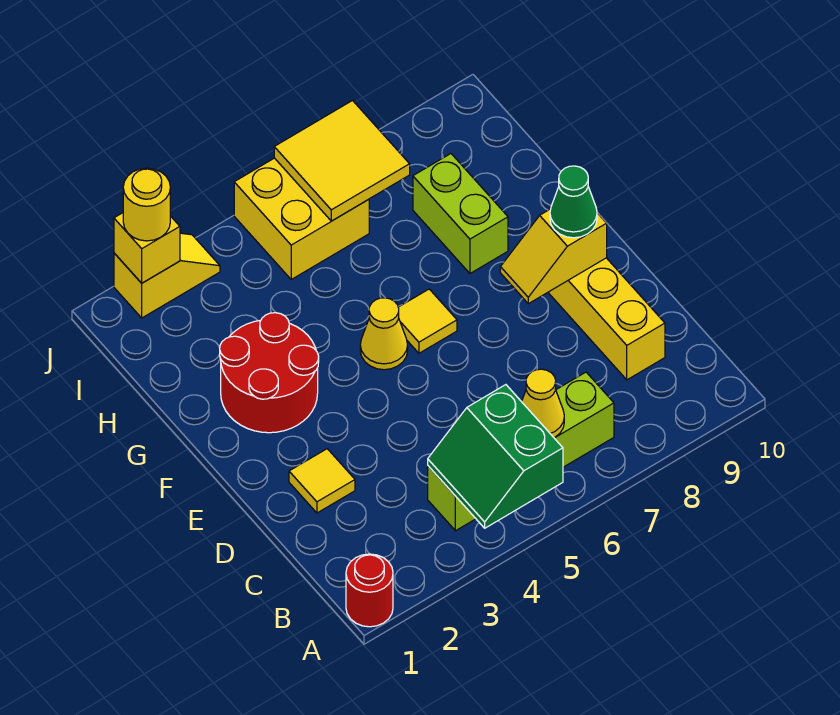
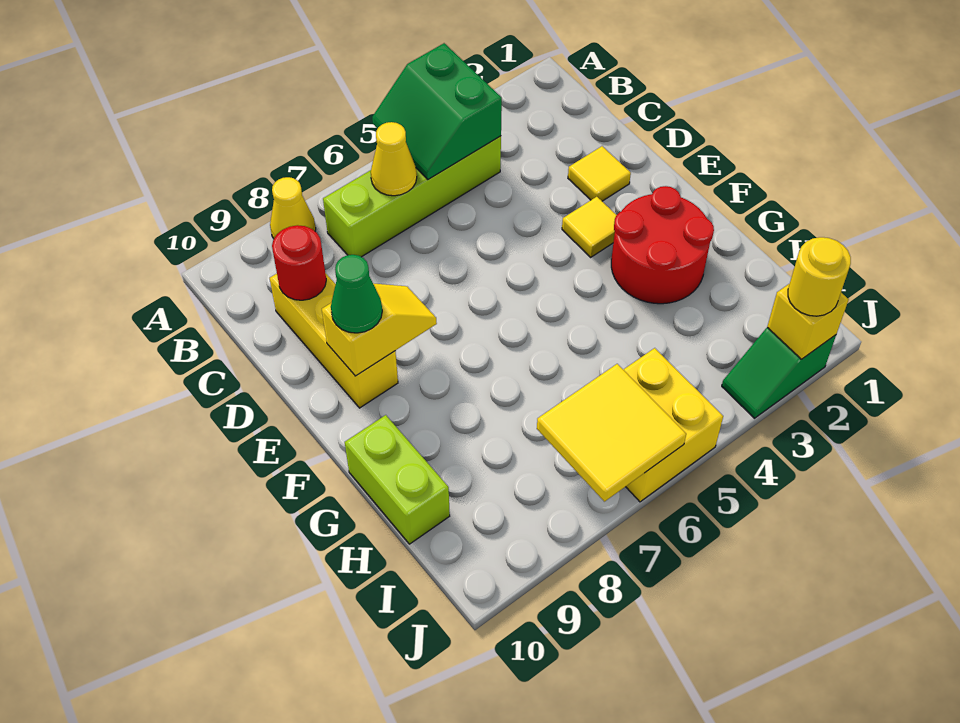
red 1x1 round brick [346,554,393,627] -> red 1x1 round brick moved to [272,225,326,300]
green 2x2 slope [428,385,563,528] -> green 2x2 slope turned to [372,43,502,179]
yellow 1x1 cone [360,298,408,370] -> yellow 1x1 cone moved to [270,177,316,239]
yellow 1x1 tile [398,289,457,353] -> yellow 1x1 tile moved to [562,197,616,257]
lime 1x2 brick [413,154,508,273] -> lime 1x2 brick moved to [345,415,450,544]
yellow 1x2 slope [114,233,220,318] -> green 1x2 slope [722,328,836,418]

